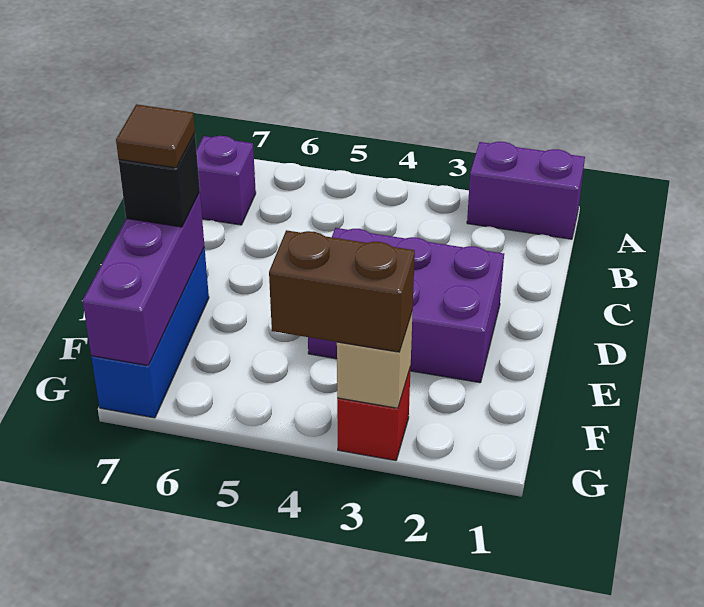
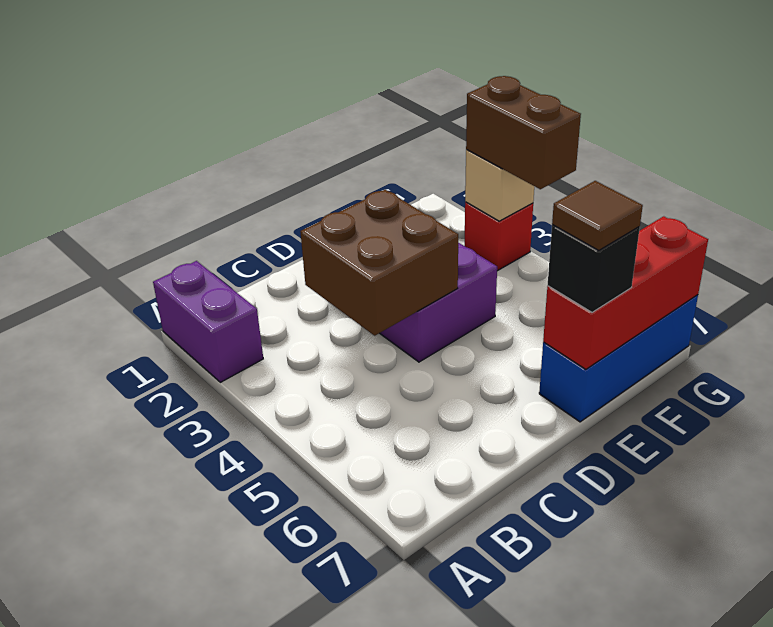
purple 1x1 brick [196,136,256,225] -> none
none -> brown 2x2 brick [300,190,458,336]
purple 1x3 brick [83,192,204,366] -> red 1x3 brick [543,216,708,369]

